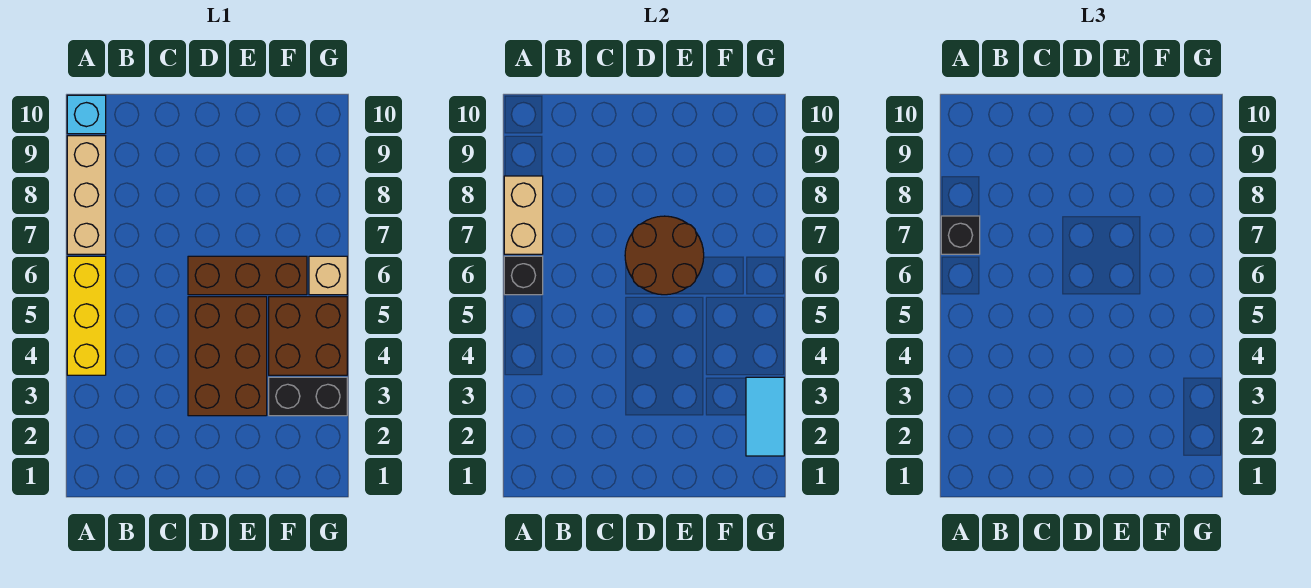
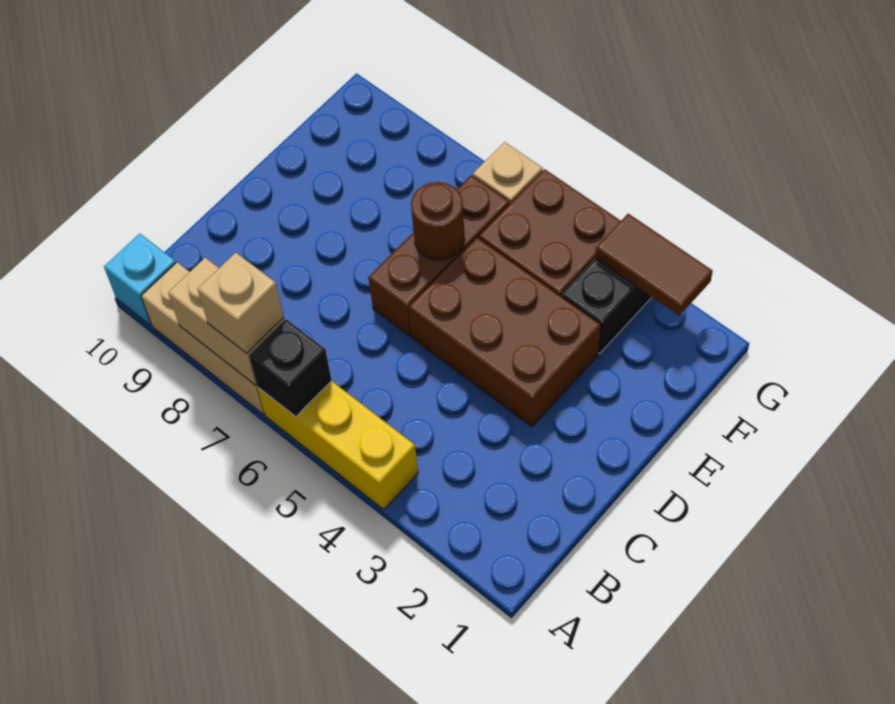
black 1x1 brick [941,216,980,254] -> tan 1x1 brick [197,253,284,353]
brown 2x2 round brick [625,216,704,295] -> brown 1x1 round brick [411,182,465,260]
cyan 1x2 tile [746,377,784,456] -> brown 1x2 tile [596,214,713,316]

